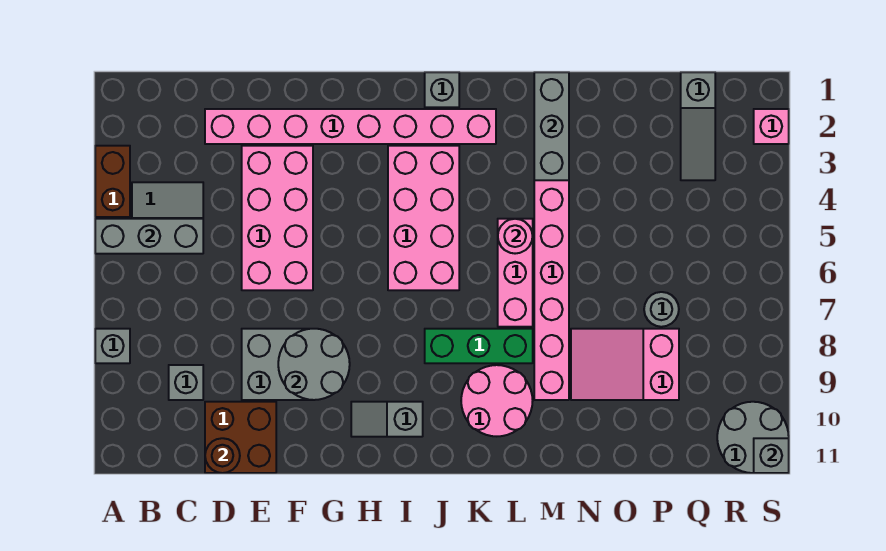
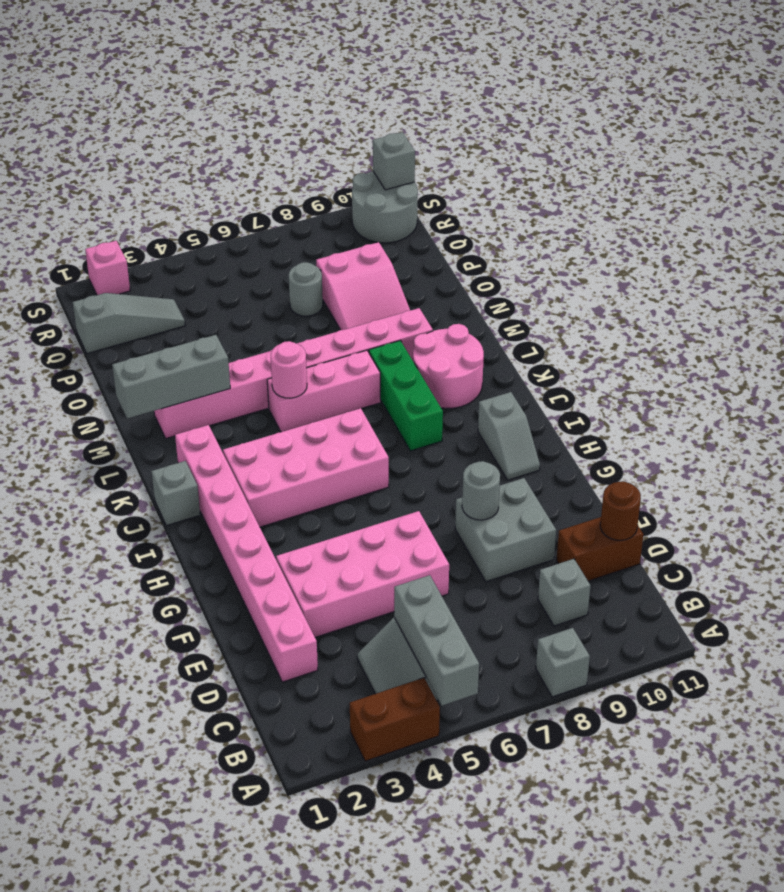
brown 2x2 brick [205,402,276,473] -> brown 1x2 brick [556,517,644,581]
grey 2x2 round brick [278,329,350,400] -> grey 1x1 round brick [462,461,500,520]

